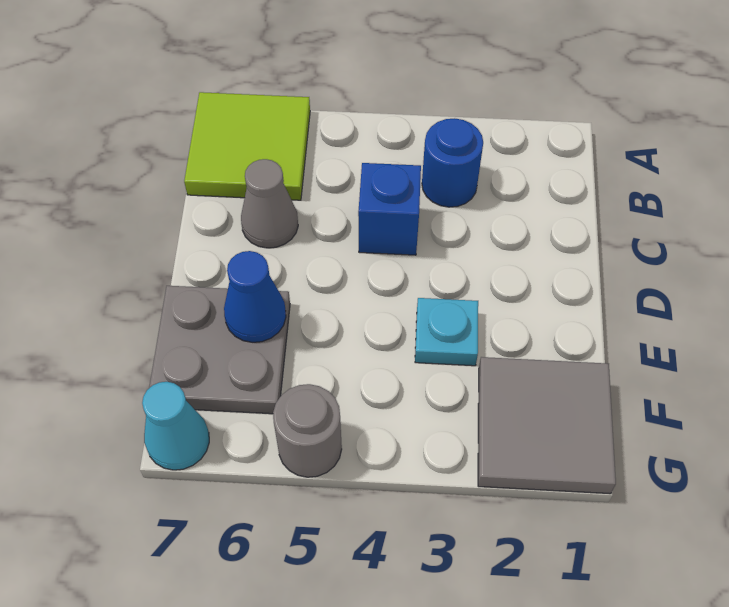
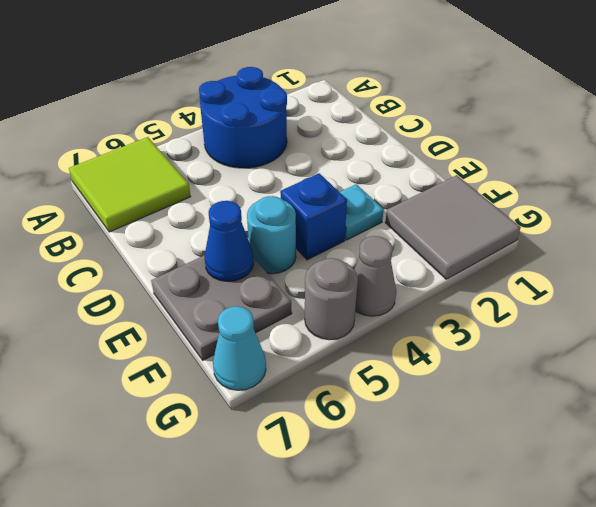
blue 1x1 round brick [422,119,483,207] -> blue 2x2 round brick [199,67,287,168]
blue 1x1 brick [358,163,421,255] -> blue 1x1 brick moved to [280,173,347,260]
grey 1x1 cone [241,159,298,248] -> grey 1x1 cone moved to [354,236,396,316]
none -> cyan 1x1 round brick [247,196,296,274]

